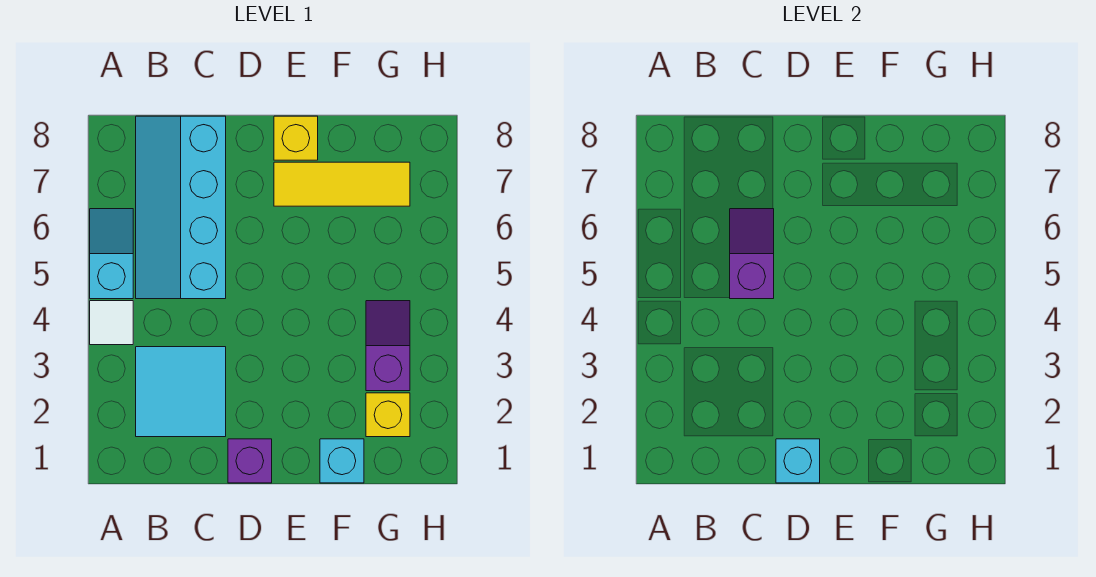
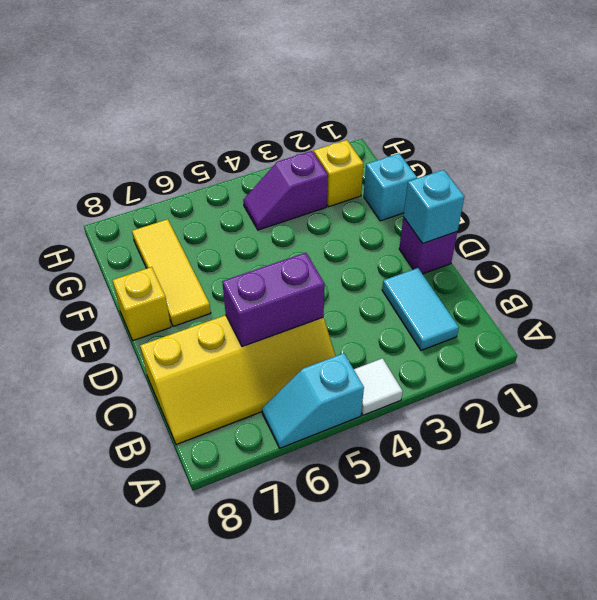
cyan 2x2 tile [136,347,226,437] -> cyan 1x2 tile [382,268,459,350]
cyan 2x4 slope [136,116,226,299] -> yellow 2x4 slope [140,315,335,445]
purple 1x2 slope [730,209,774,299] -> purple 1x2 brick [222,253,325,347]

